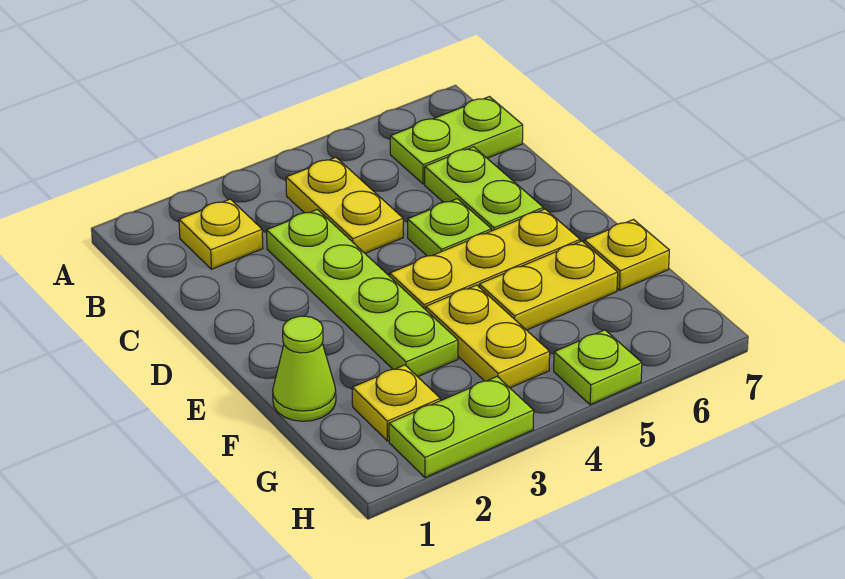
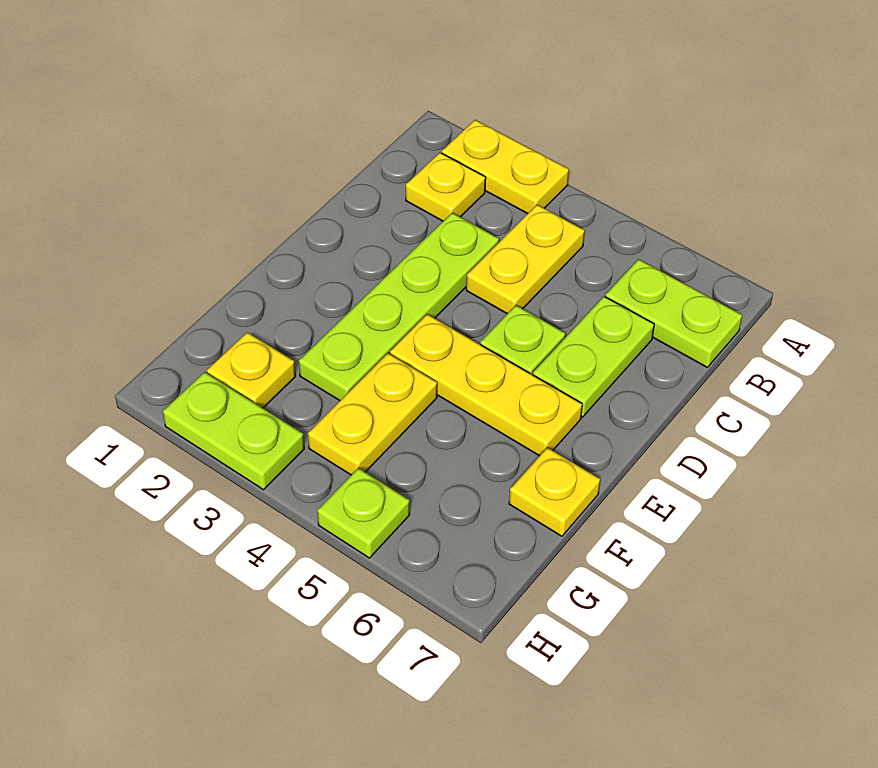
lime 1x1 cone [273,316,336,421] -> none
yellow 1x2 plate [479,241,618,330] -> yellow 1x2 plate moved to [442,120,569,214]

